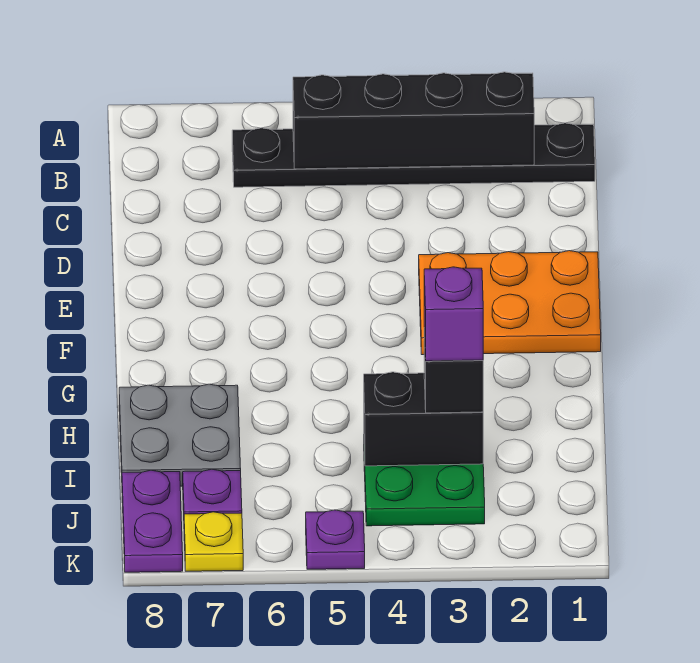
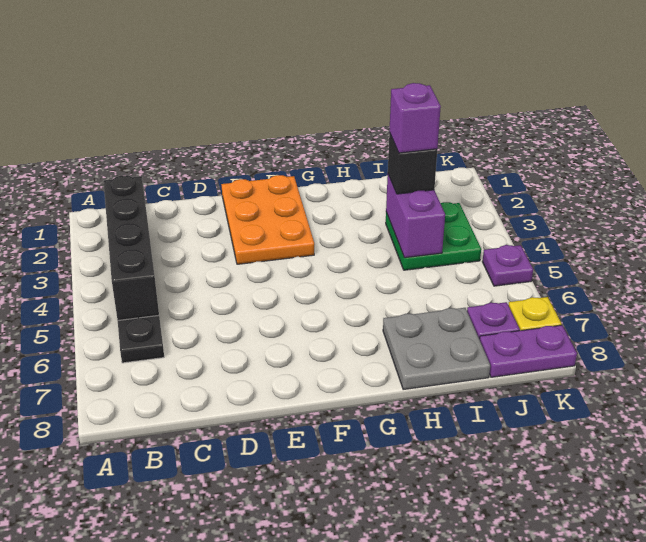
black 1x2 brick [364,372,483,466] -> purple 1x2 brick [386,175,445,258]

